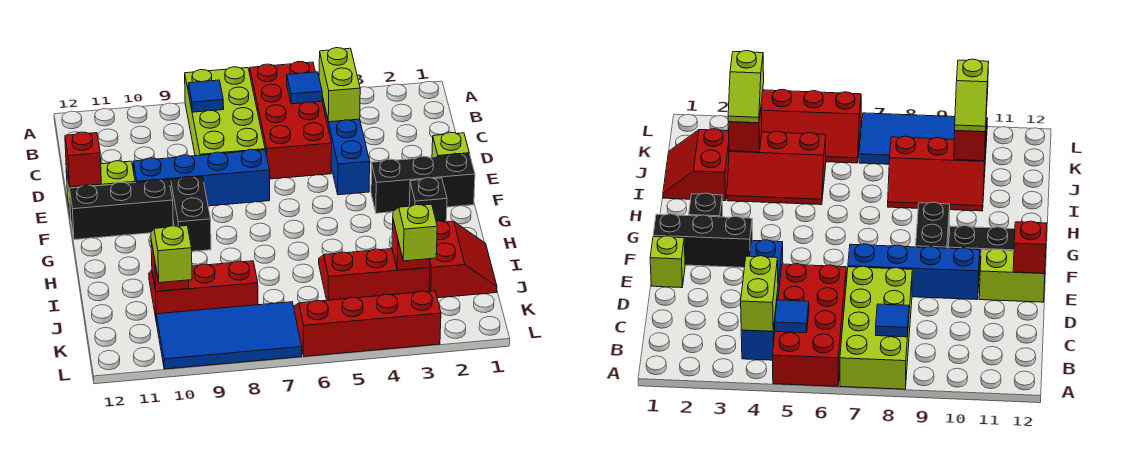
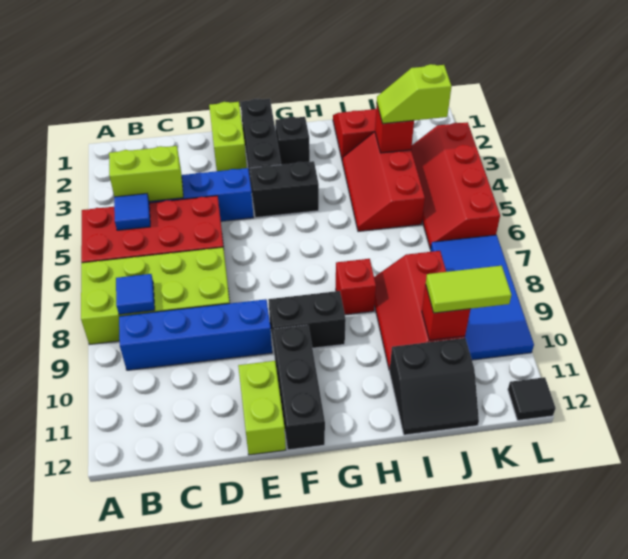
lime 1x1 brick [432,132,469,157] -> lime 1x2 brick [209,102,247,171]
blue 1x4 brick [133,149,270,206] -> blue 1x4 brick turned to [119,299,272,370]
red 1x1 brick [65,132,101,187] -> red 1x1 brick moved to [336,259,376,315]
none -> black 1x2 brick [250,161,319,218]
none -> black 2x2 slope [389,338,479,435]
lime 1x2 slope [151,226,192,283] -> lime 1x2 tile [426,266,512,313]
none -> black 1x1 tile [508,377,556,420]

